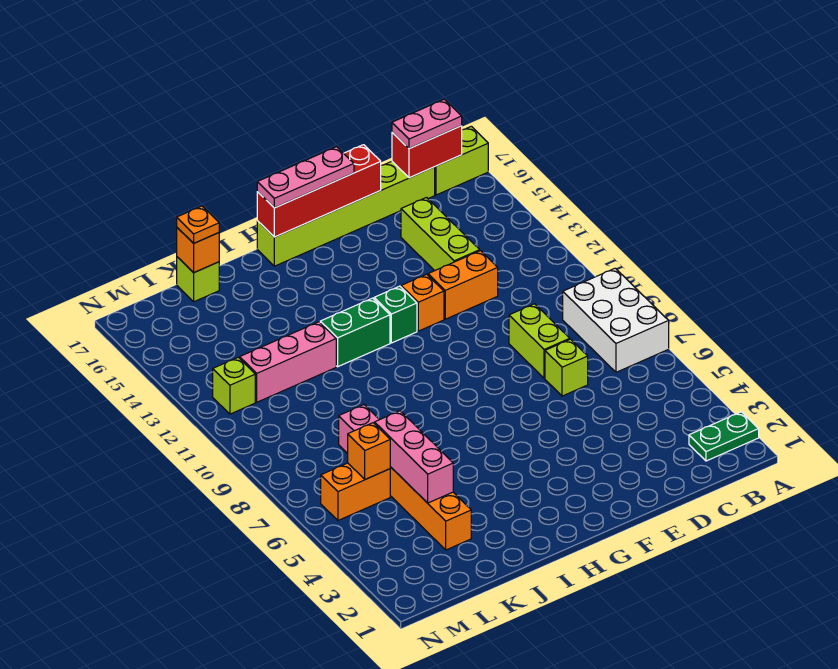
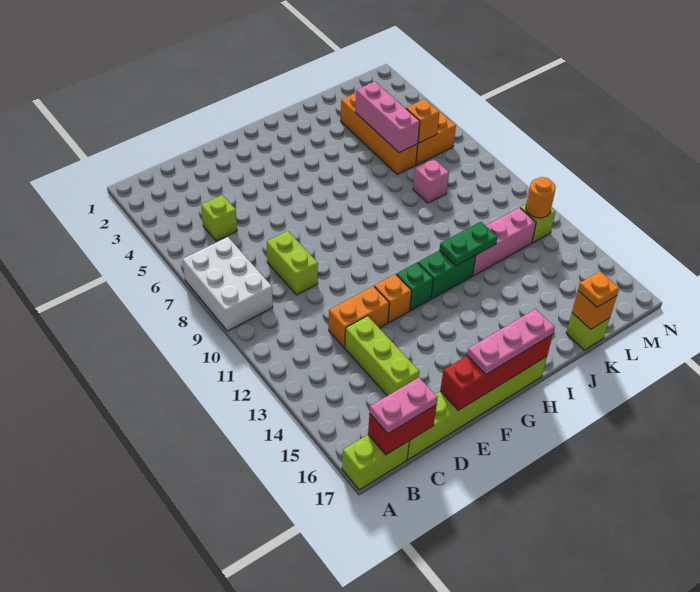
green 1x2 plate [689,412,759,461] -> green 1x2 plate moved to [440,222,497,266]
lime 1x1 brick [545,339,588,396] -> lime 1x1 brick moved to [201,195,237,241]
none -> orange 1x1 round brick [526,177,556,218]

